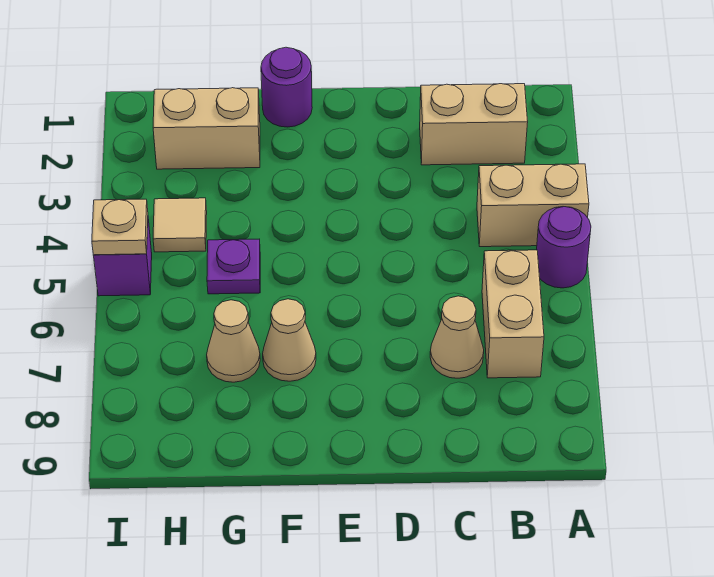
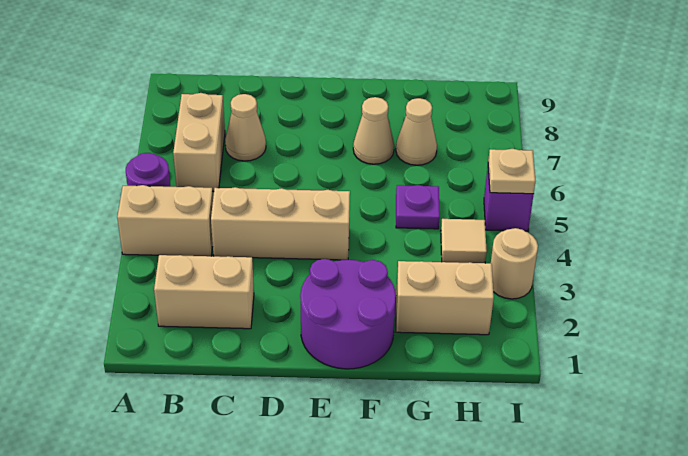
none -> tan 1x3 brick [211,187,350,260]
purple 1x1 round brick [261,47,312,127] -> purple 2x2 round brick [300,259,396,369]
none -> tan 1x1 round brick [491,228,538,299]

